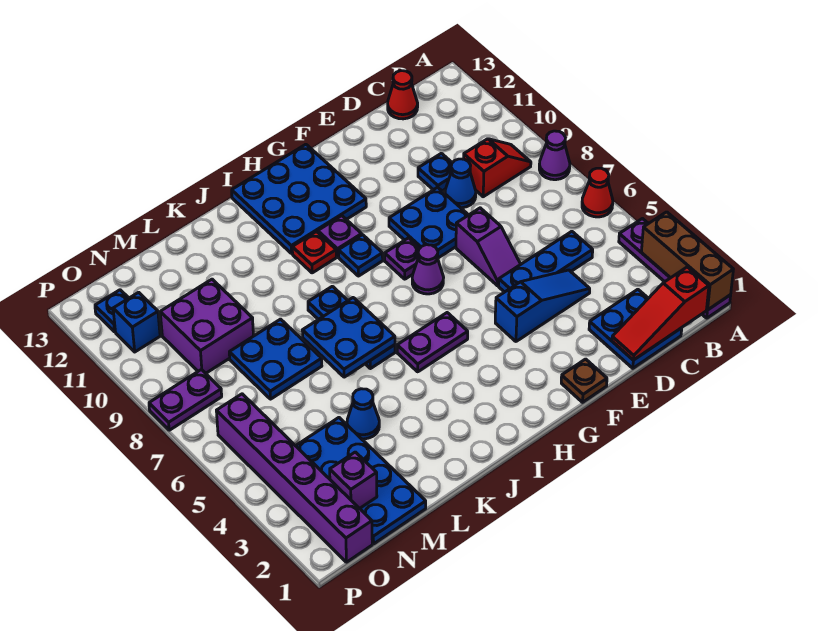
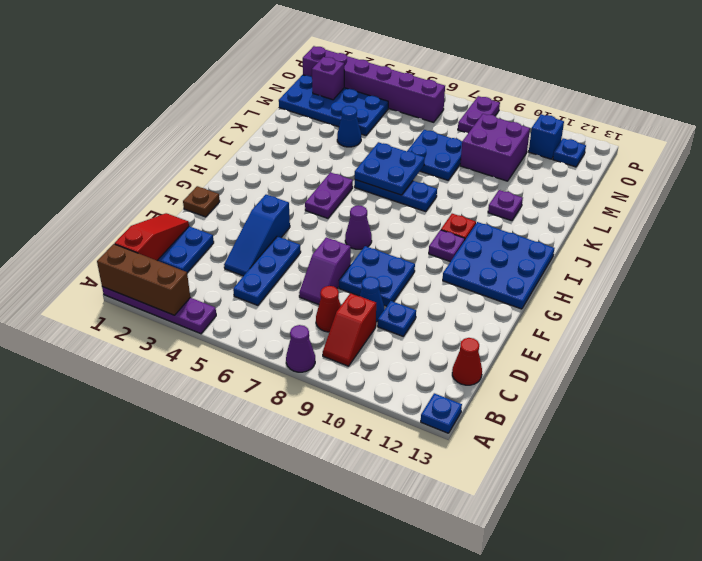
red 1x1 cone [582,168,613,217] -> red 1x1 cone moved to [316,286,341,332]
purple 1x2 slope [456,208,521,286] -> purple 1x2 slope turned to [299,237,351,304]
purple 1x1 plate [385,238,420,279] -> purple 1x1 plate moved to [488,190,523,221]
blue 1x1 plate [338,235,383,276] -> blue 1x1 plate moved to [421,393,462,433]

